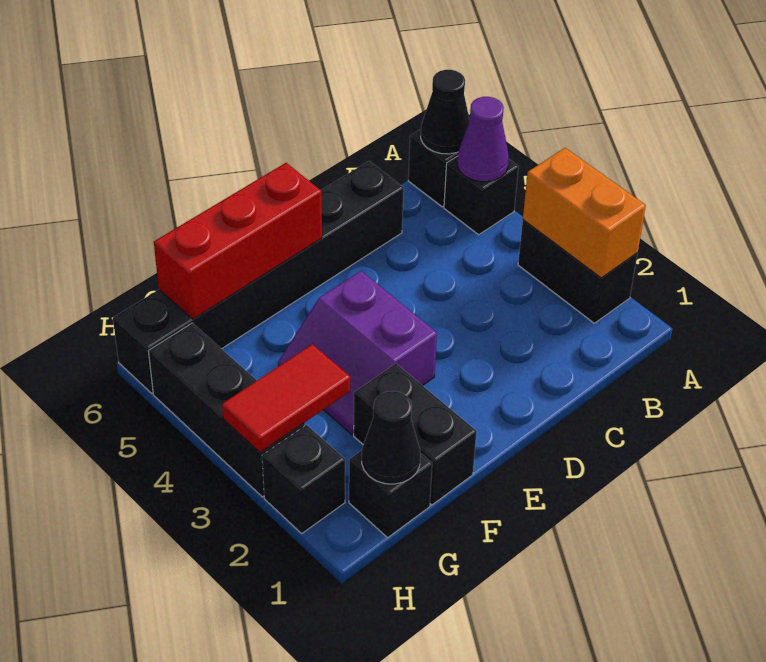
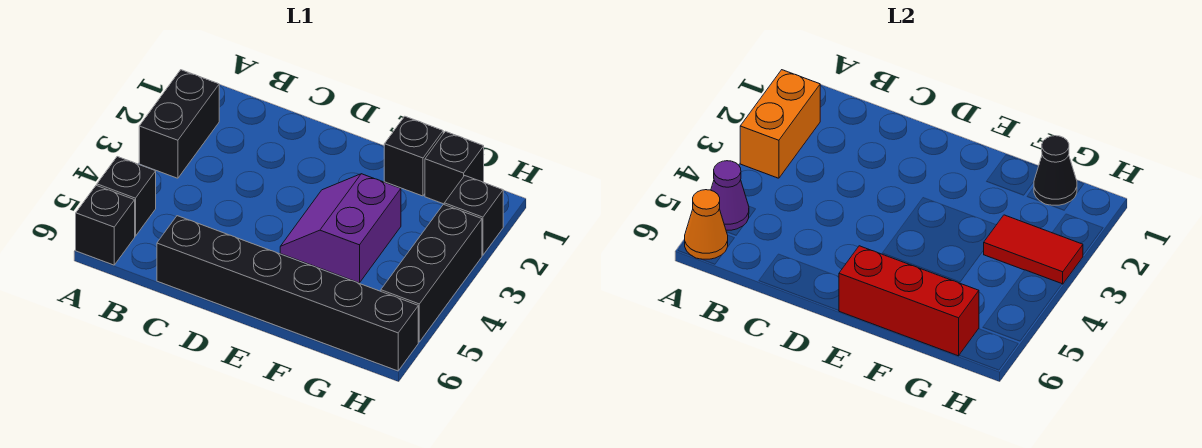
black 1x1 cone [421,70,470,154] -> orange 1x1 cone [685,190,728,259]
purple 2x2 slope [278,271,437,435] -> purple 2x2 slope turned to [280,174,401,283]
black 1x2 brick [354,364,477,505] -> black 1x1 brick [384,116,443,196]

